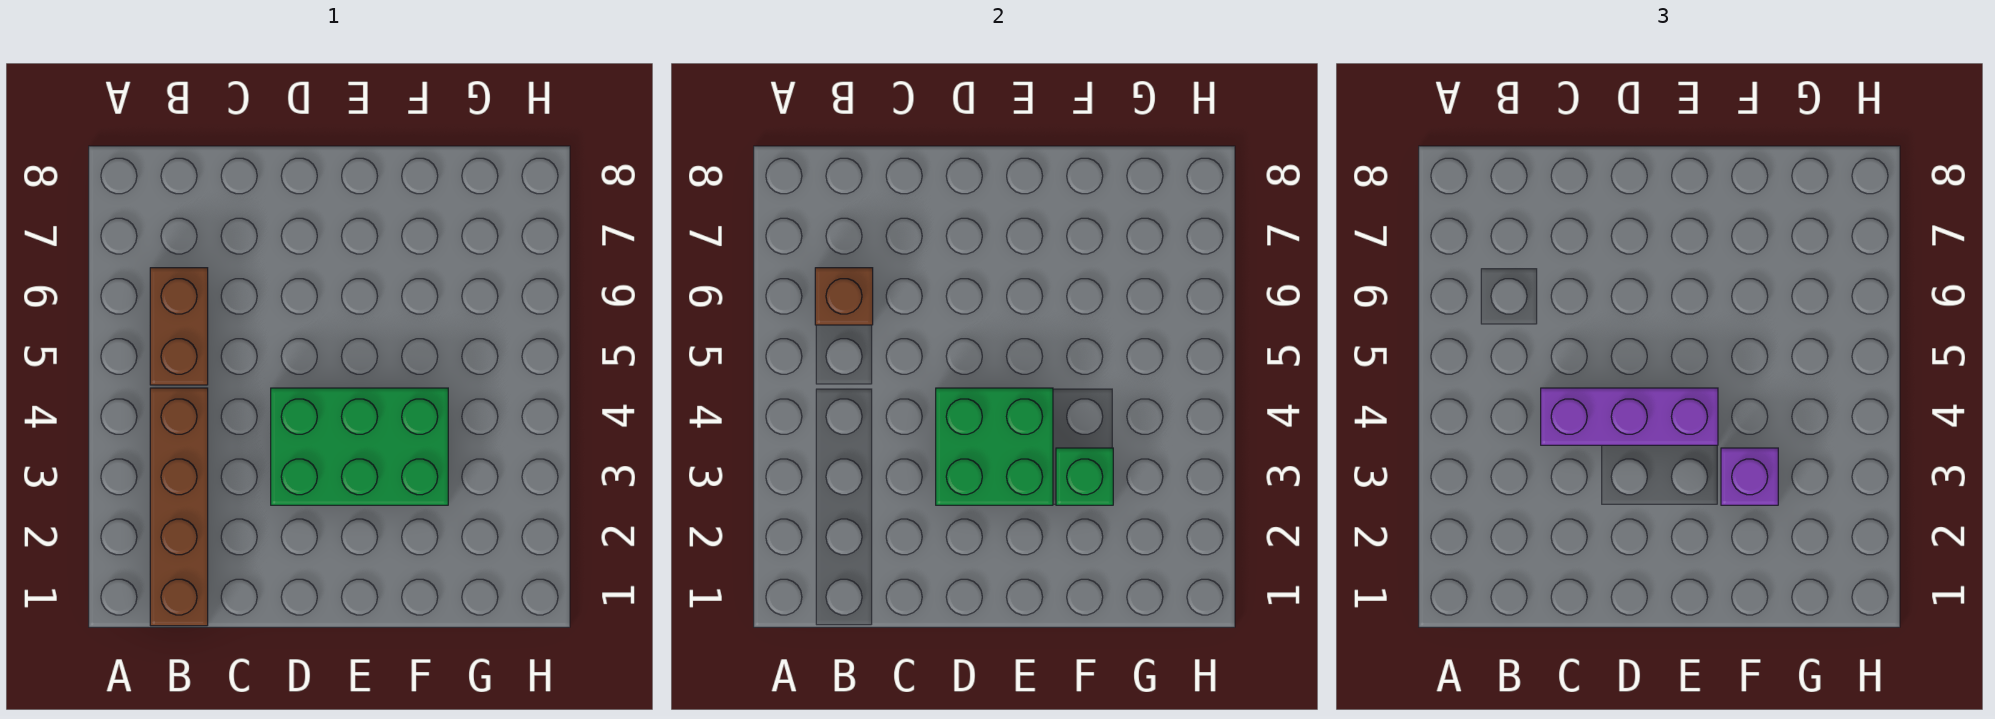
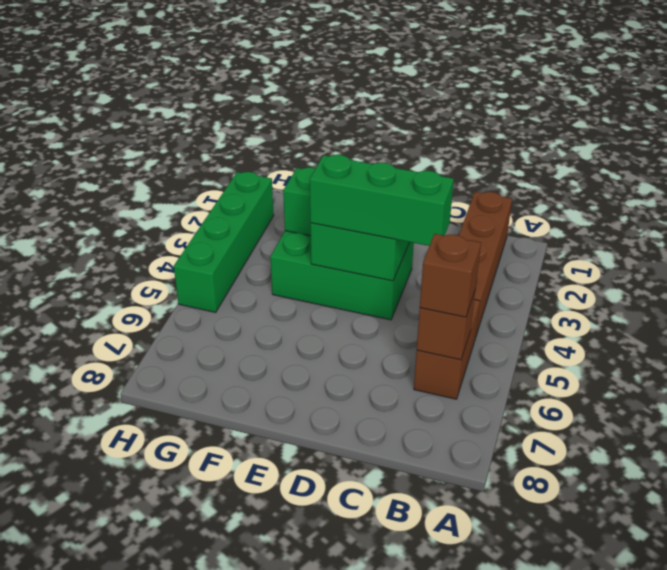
none -> brown 1x1 brick [420,234,481,317]
purple 1x3 brick [1541,388,1718,445] -> green 1x3 brick [310,155,454,246]
purple 1x1 brick [1721,448,1778,505] -> none
none -> green 1x4 brick [174,172,274,312]

